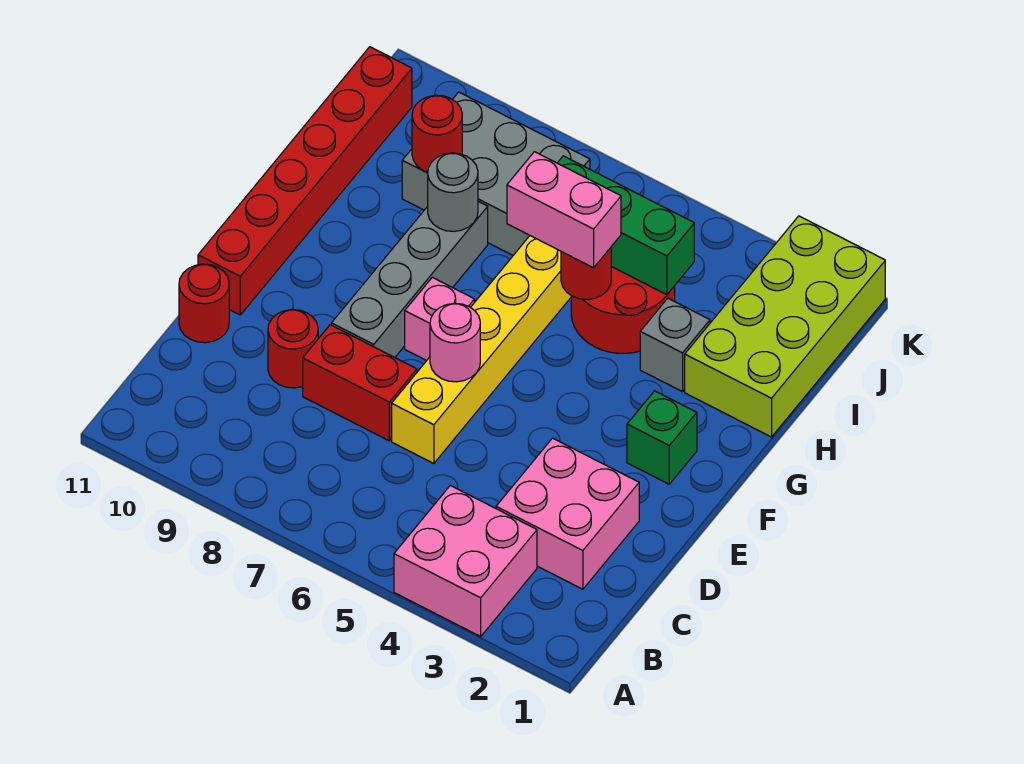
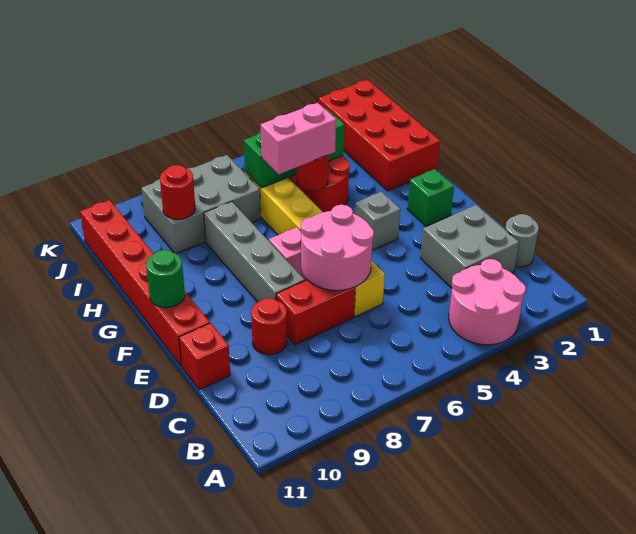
pink 2x2 brick [394,485,537,636] -> pink 2x2 round brick [449,259,526,345]
pink 2x2 brick [496,438,639,589] -> grey 2x2 brick [420,205,519,288]
red 1x1 round brick [179,264,229,343] -> red 1x1 brick [179,323,230,390]
pink 1x1 round brick [430,303,480,382] -> pink 2x2 round brick [301,205,374,290]
none -> green 1x1 round brick [146,250,185,308]
lime 2x4 brick [685,216,885,437] -> red 2x4 brick [319,80,440,191]
grey 1x1 brick [640,298,710,392] -> grey 1x1 brick moved to [355,192,400,250]
grey 1x1 round brick [428,153,478,231] -> grey 1x1 round brick moved to [505,214,539,267]

